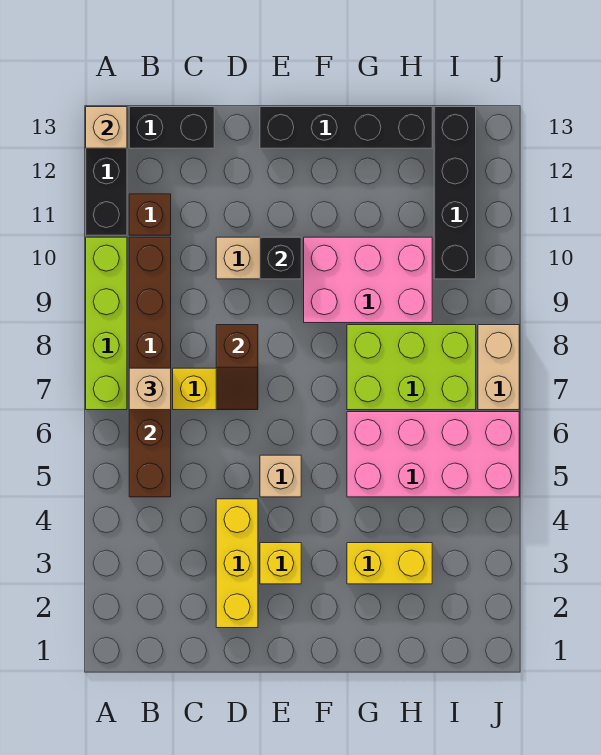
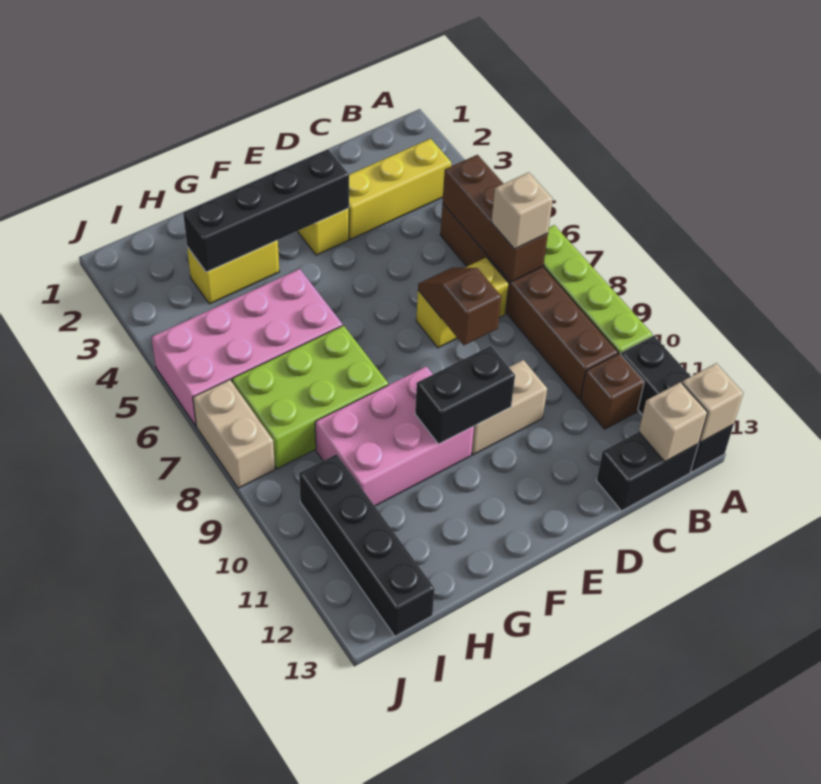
yellow 1x3 brick [216,499,258,628] -> yellow 1x3 brick turned to [349,139,451,239]
tan 1x1 brick [260,455,301,497] -> tan 1x1 brick moved to [639,382,708,462]
black 1x1 brick [260,237,301,279] -> black 1x2 brick [415,346,515,444]
black 1x4 brick [260,107,432,148] -> black 1x4 brick moved to [183,150,349,272]

